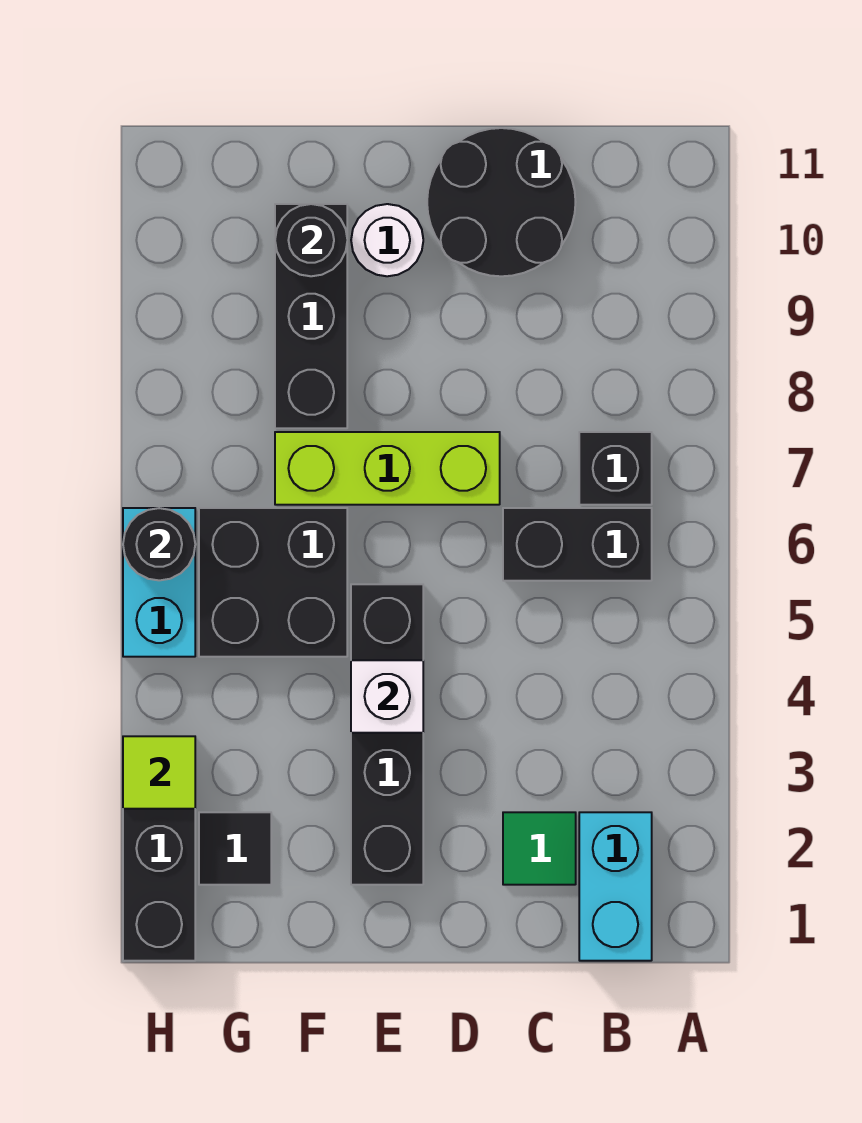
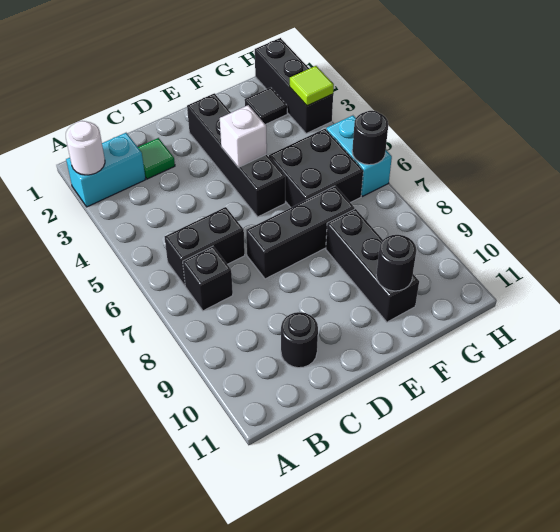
cyan 1x2 brick [579,812,652,961] -> cyan 1x2 brick turned to [66,133,146,207]
black 2x2 round brick [427,128,576,276] -> black 1x1 round brick [281,312,318,368]
lime 1x3 brick [275,432,500,505] -> black 1x3 brick [246,186,355,279]
white 1x1 round brick [351,204,423,276] -> white 1x1 round brick moved to [66,121,105,175]

